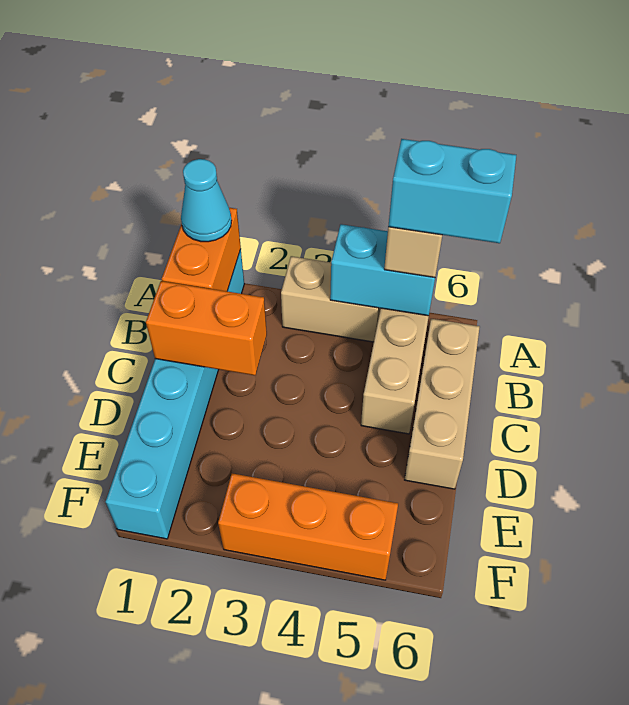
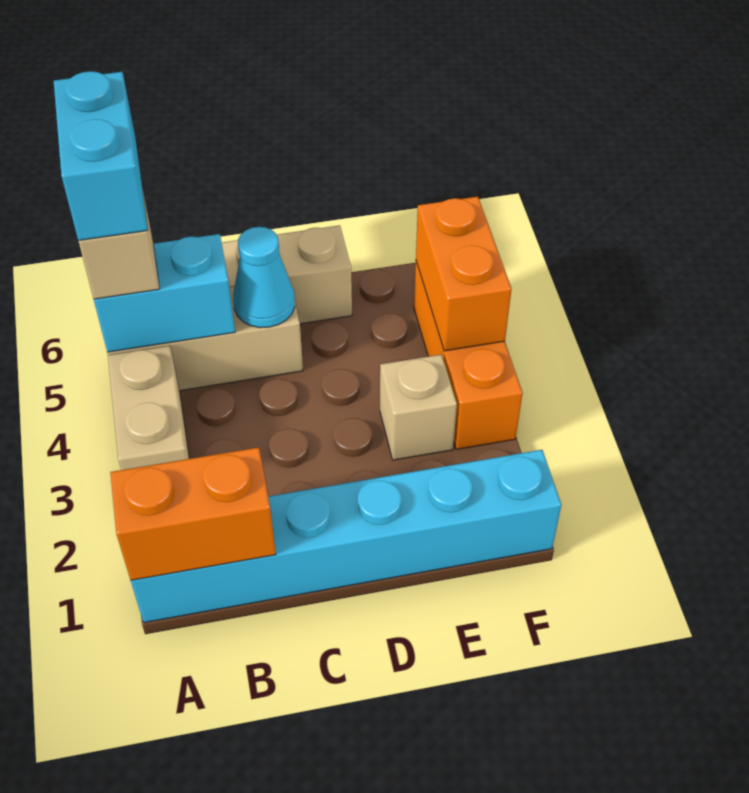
cyan 1x1 cone [181,159,232,242] -> cyan 1x1 cone moved to [233,227,295,328]
cyan 1x2 brick [330,224,435,316] -> cyan 1x2 brick turned to [94,234,235,352]
orange 1x2 brick [146,281,267,375] -> orange 1x2 brick moved to [416,197,512,351]
none -> tan 1x1 brick [380,354,457,460]

